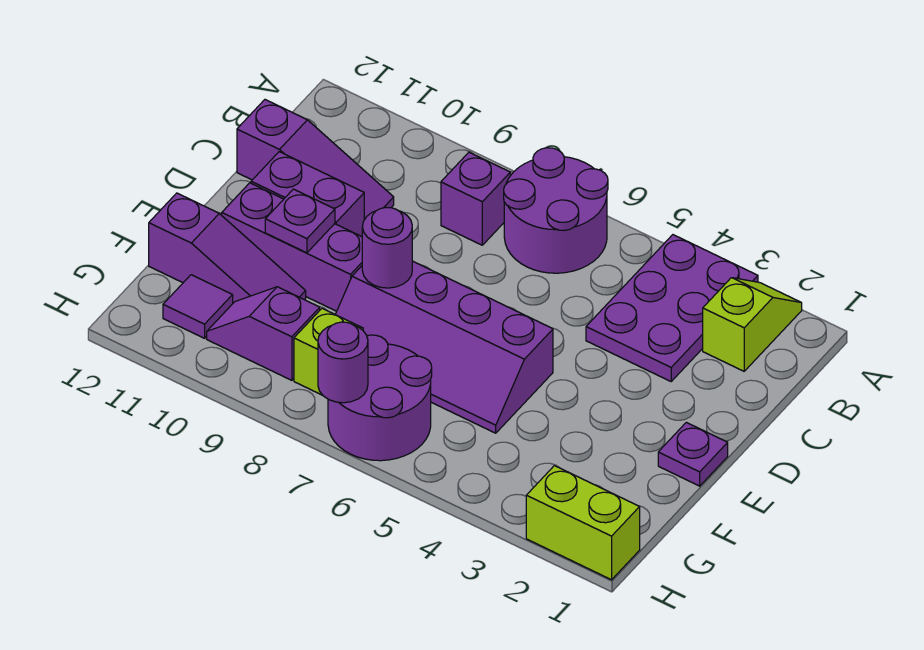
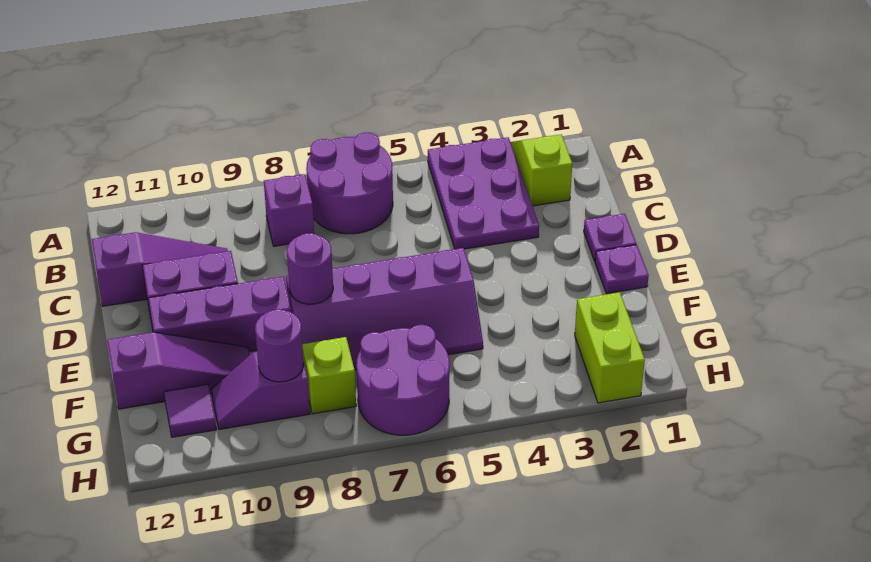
purple 1x1 plate [265,189,335,253] -> purple 1x1 plate moved to [584,214,636,261]
lime 1x2 brick [526,466,640,580] -> lime 1x2 brick turned to [575,292,645,403]
purple 1x1 round brick [318,322,368,403] -> purple 1x1 round brick moved to [255,309,304,382]

